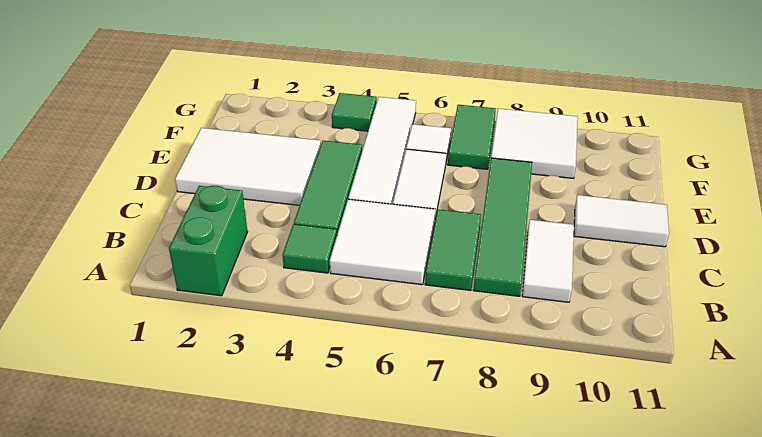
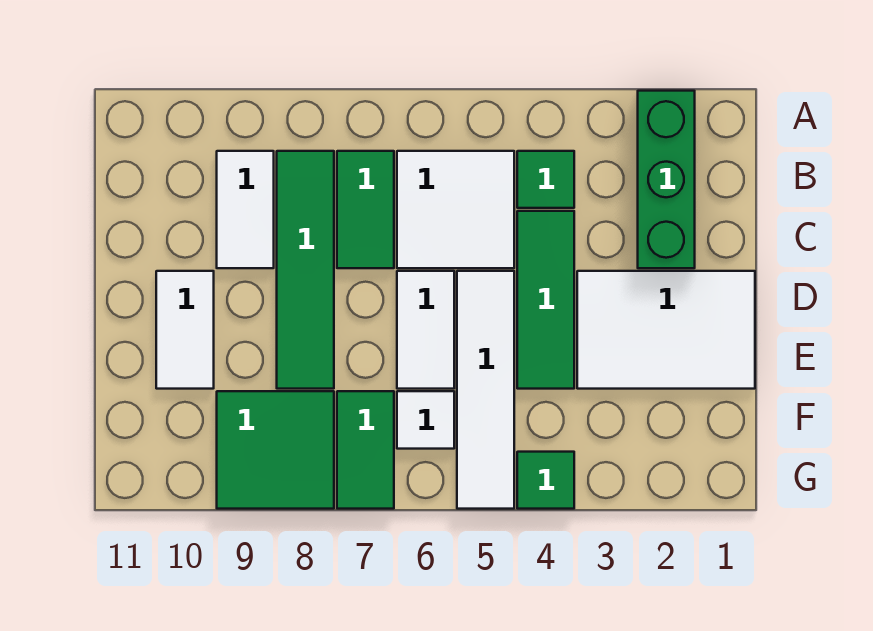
green 1x2 brick [169,186,248,296] -> green 1x3 brick [638,91,695,268]
white 1x2 tile [574,195,669,247] -> white 1x2 tile turned to [156,271,214,389]
white 2x2 tile [491,109,578,178] -> green 2x2 tile [217,391,334,509]

